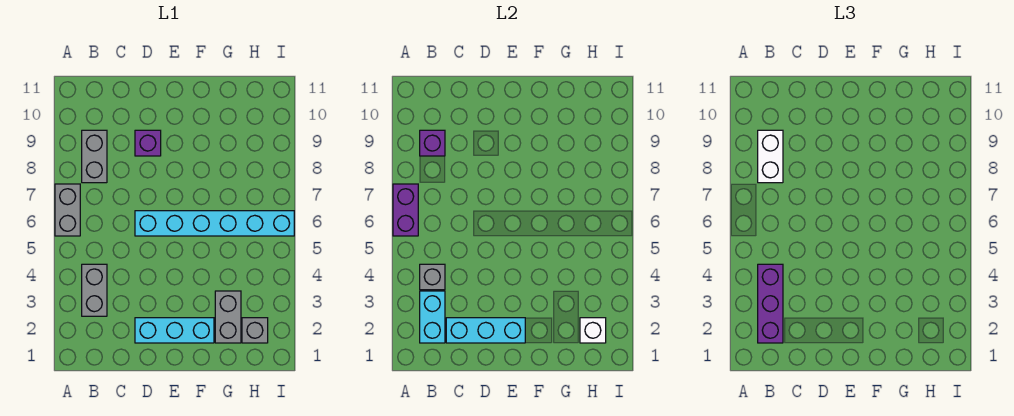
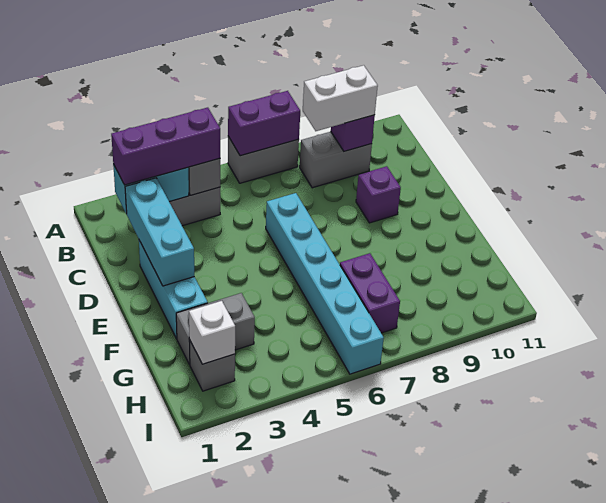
none -> purple 1x2 brick [340,253,400,333]

